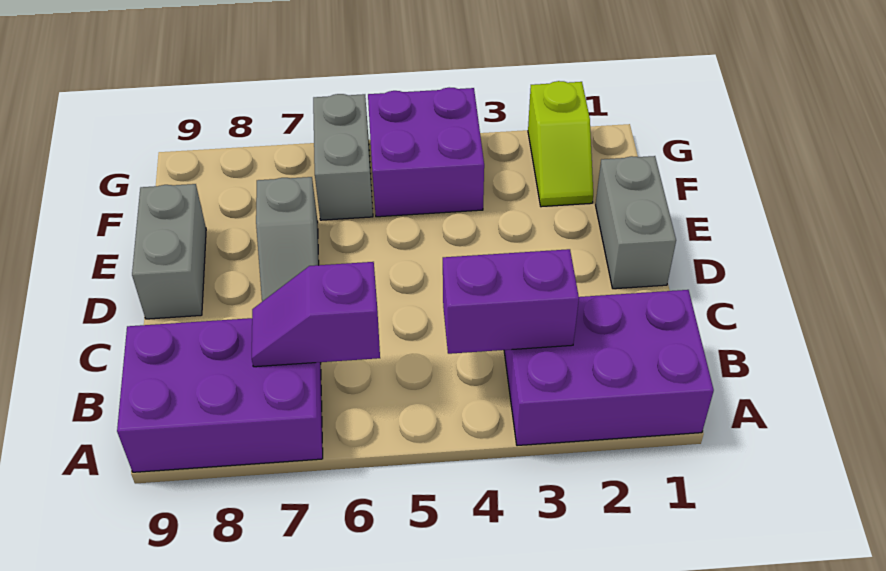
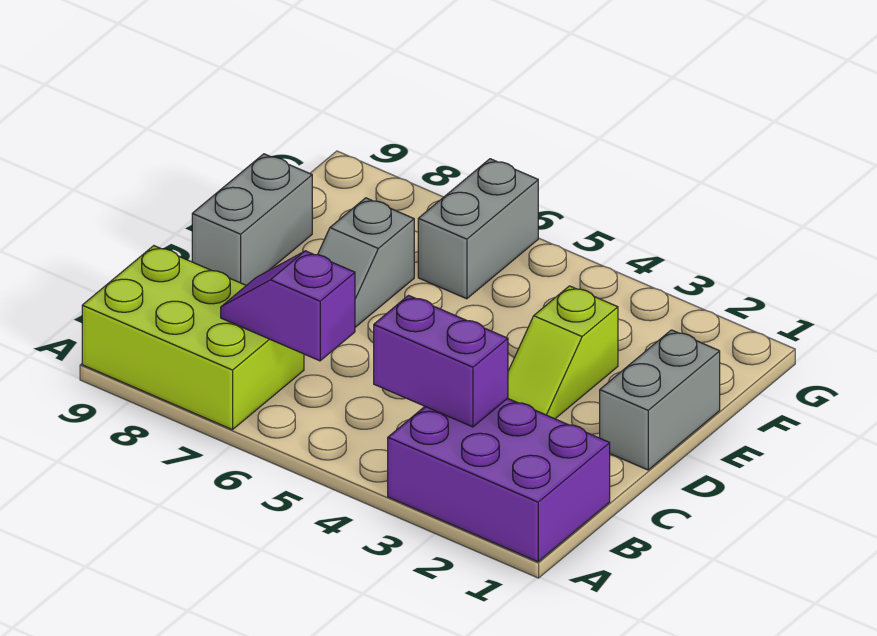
purple 2x3 brick [117,318,323,472] -> lime 2x3 brick [82,246,304,430]
lime 1x2 slope [528,81,593,207] -> lime 1x2 slope moved to [508,286,618,419]
purple 2x2 brick [368,87,484,217] -> none

